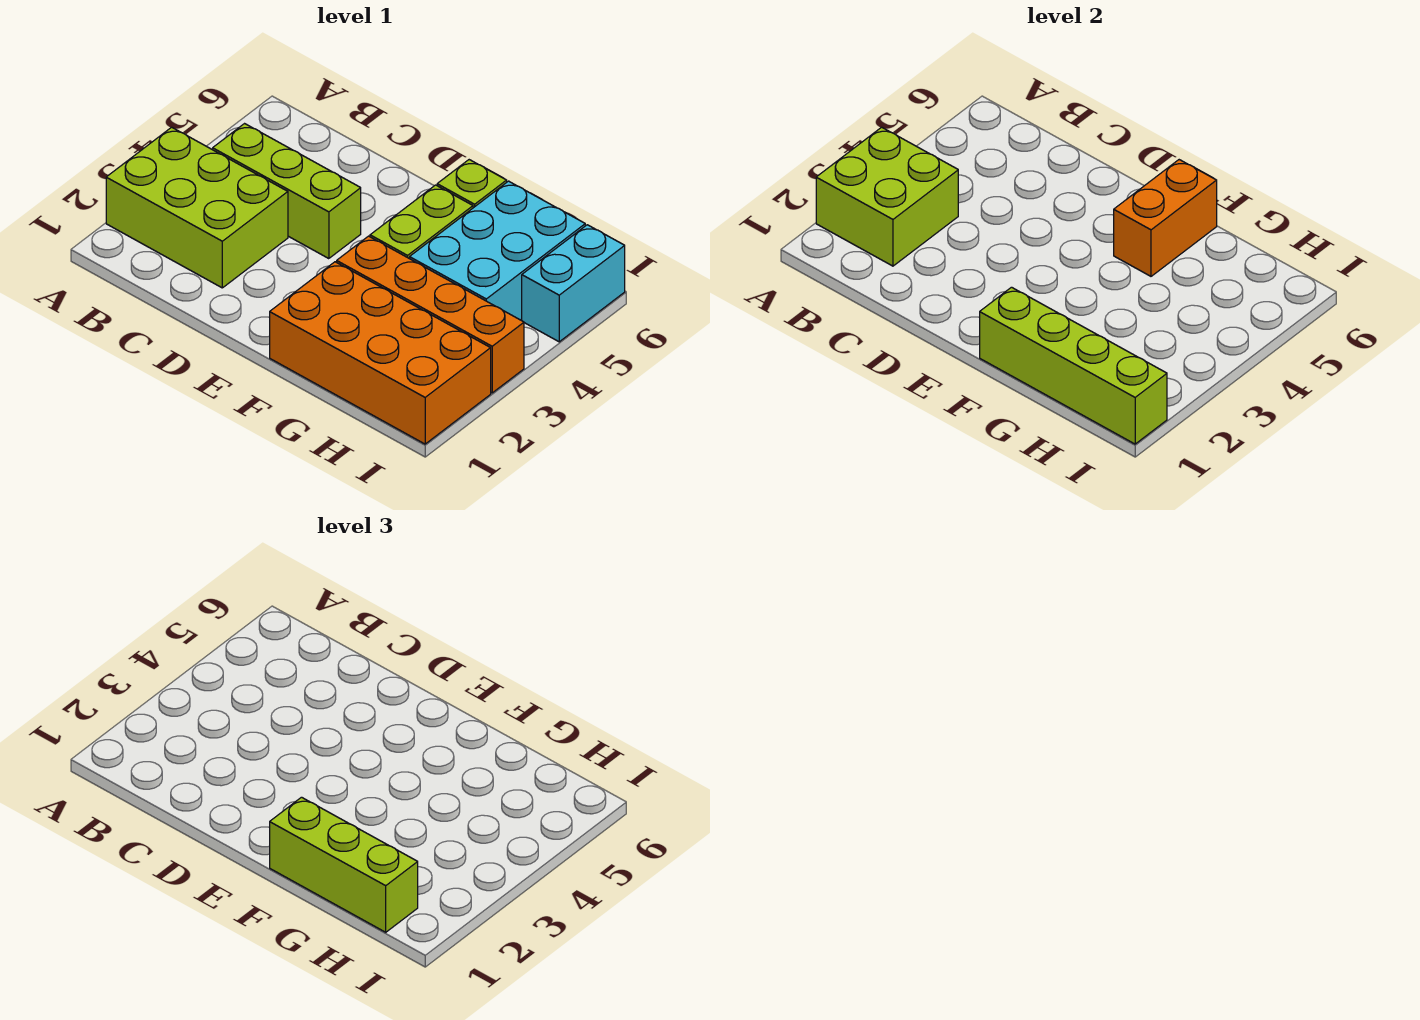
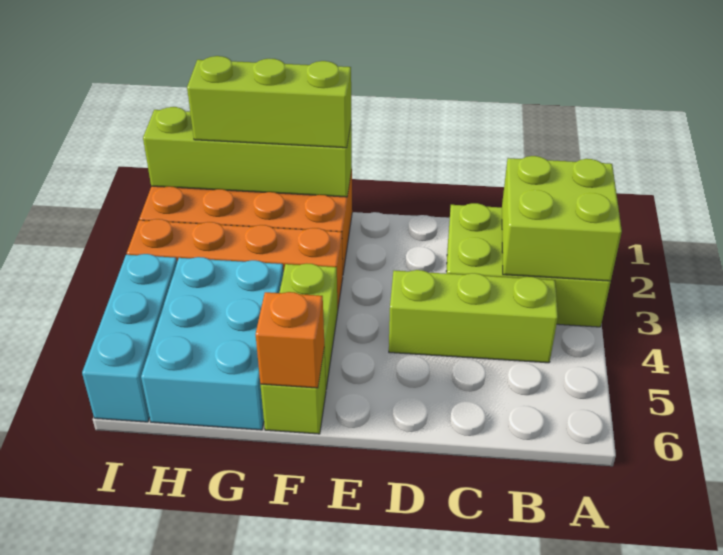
orange 1x2 brick [1114,160,1217,276] -> orange 1x1 brick [256,292,324,388]
cyan 1x2 brick [522,225,625,342] -> cyan 1x3 brick [82,254,177,422]

